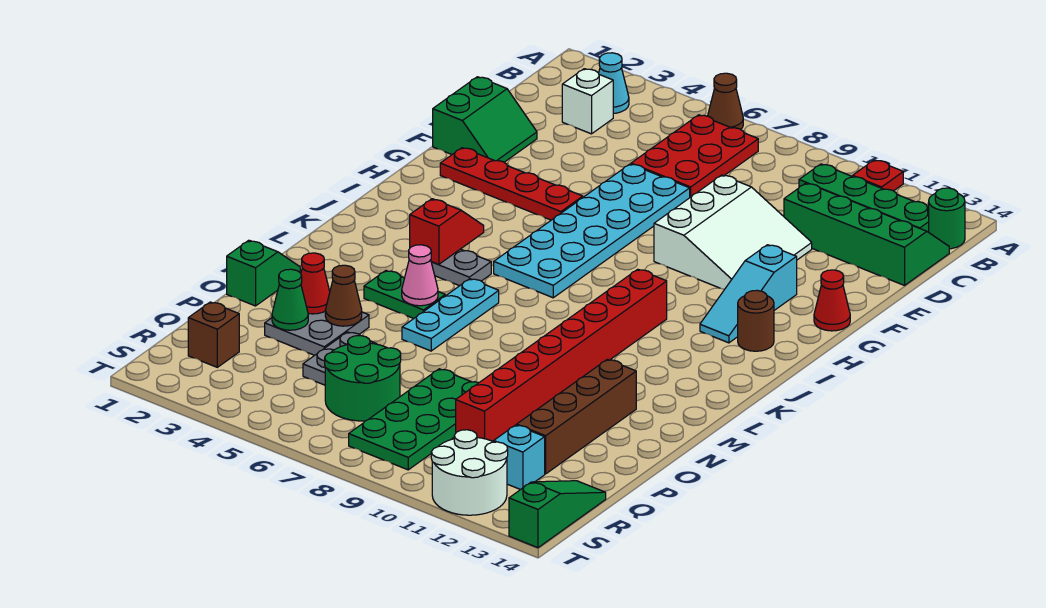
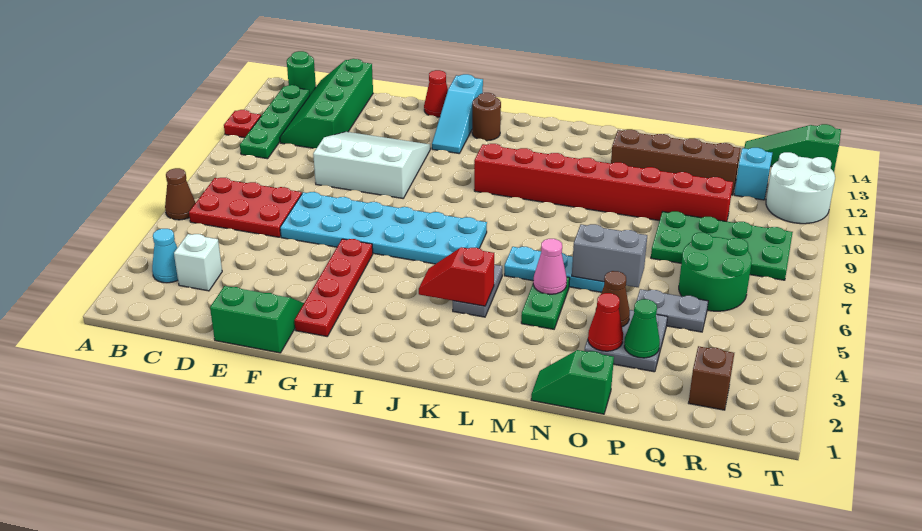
cyan 1x3 slope [700,245,797,343] -> cyan 1x3 slope turned to [432,74,483,153]
none -> grey 1x2 brick [572,224,647,287]

